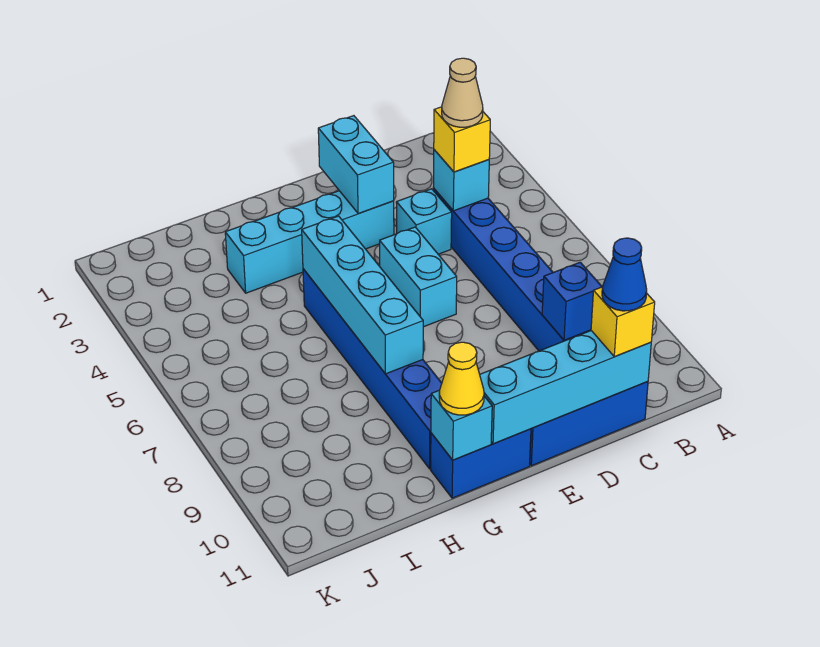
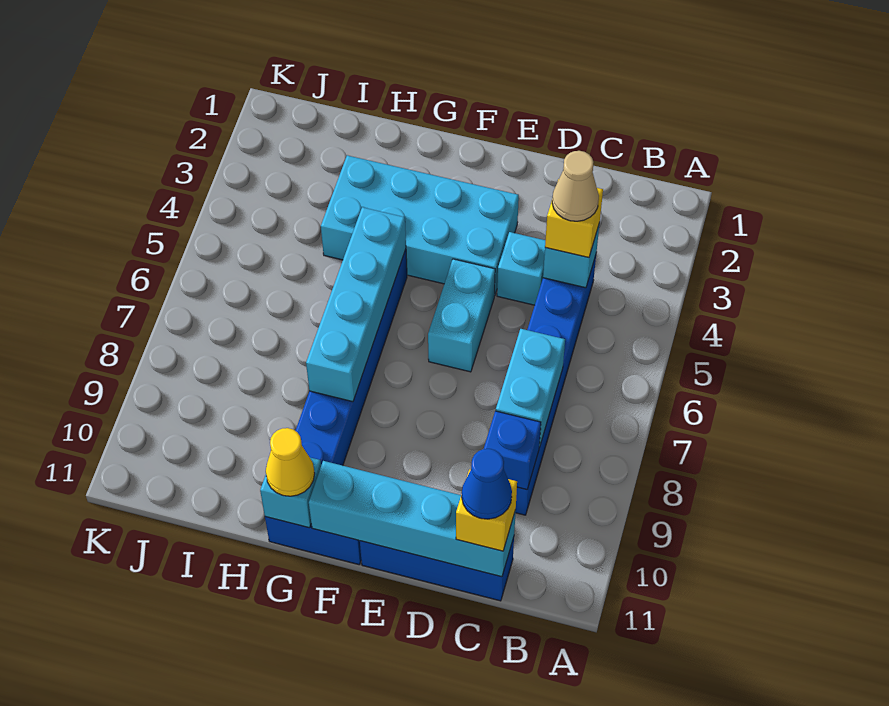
cyan 1x2 brick [318,116,394,214] -> cyan 1x2 brick moved to [496,329,565,447]
cyan 1x4 brick [225,191,394,293] -> cyan 2x4 brick [321,155,519,296]

